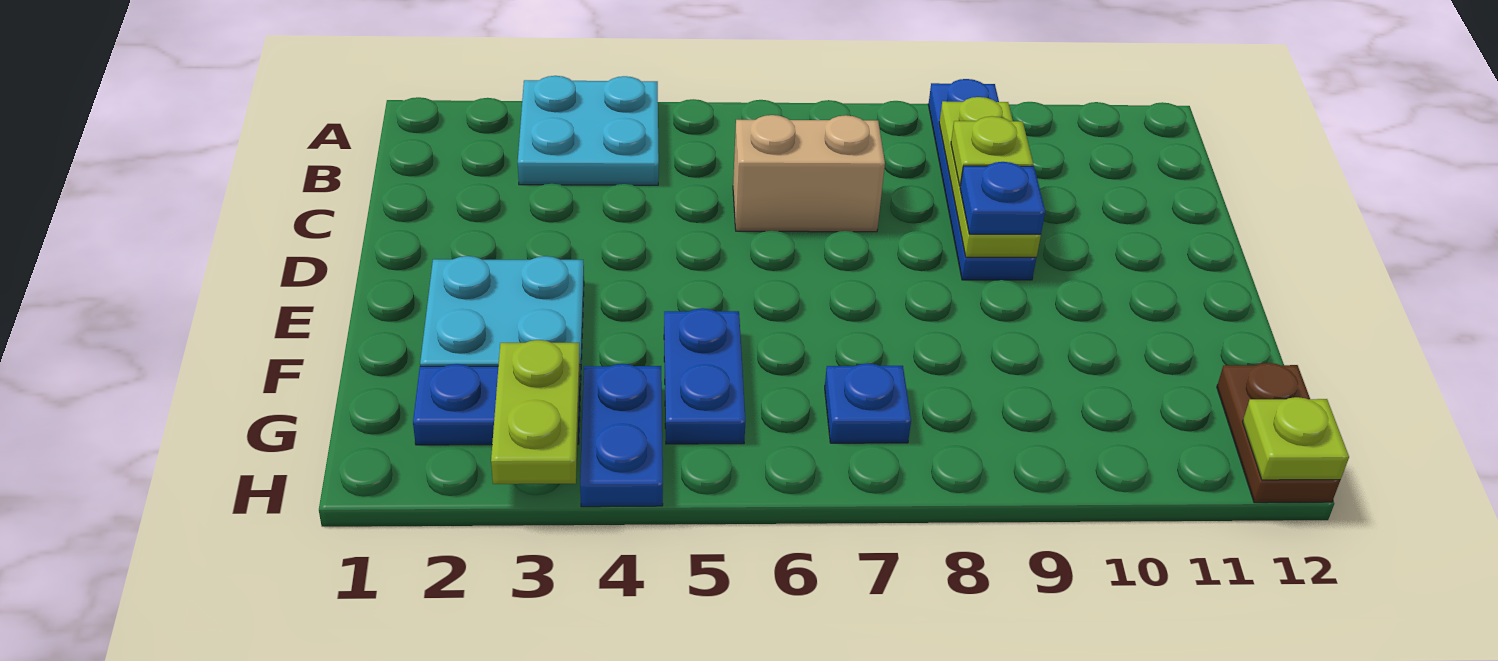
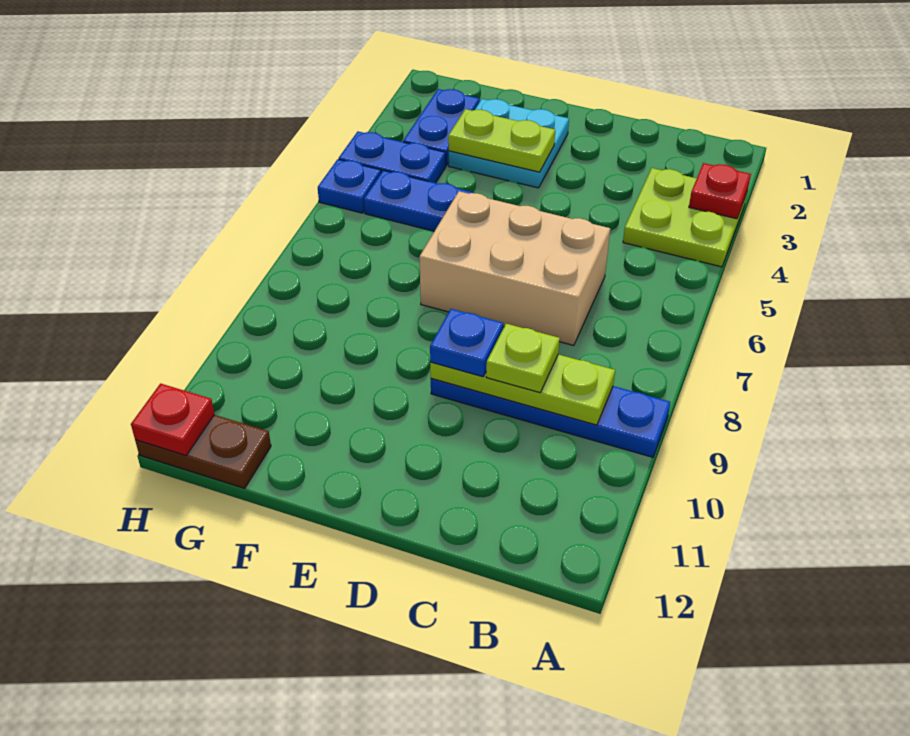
cyan 2x2 plate [518,76,659,185] -> lime 2x2 plate [623,168,747,267]
none -> red 1x1 plate [689,163,751,219]
tan 1x2 brick [733,115,885,232] -> tan 2x3 brick [419,191,610,346]
lime 1x2 plate [491,340,580,484] -> lime 1x2 plate moved to [448,109,555,172]
blue 1x1 plate [825,363,911,443] -> blue 1x1 plate moved to [318,159,381,213]
lime 1x1 plate [1243,397,1349,480] -> red 1x1 plate [131,384,214,455]

